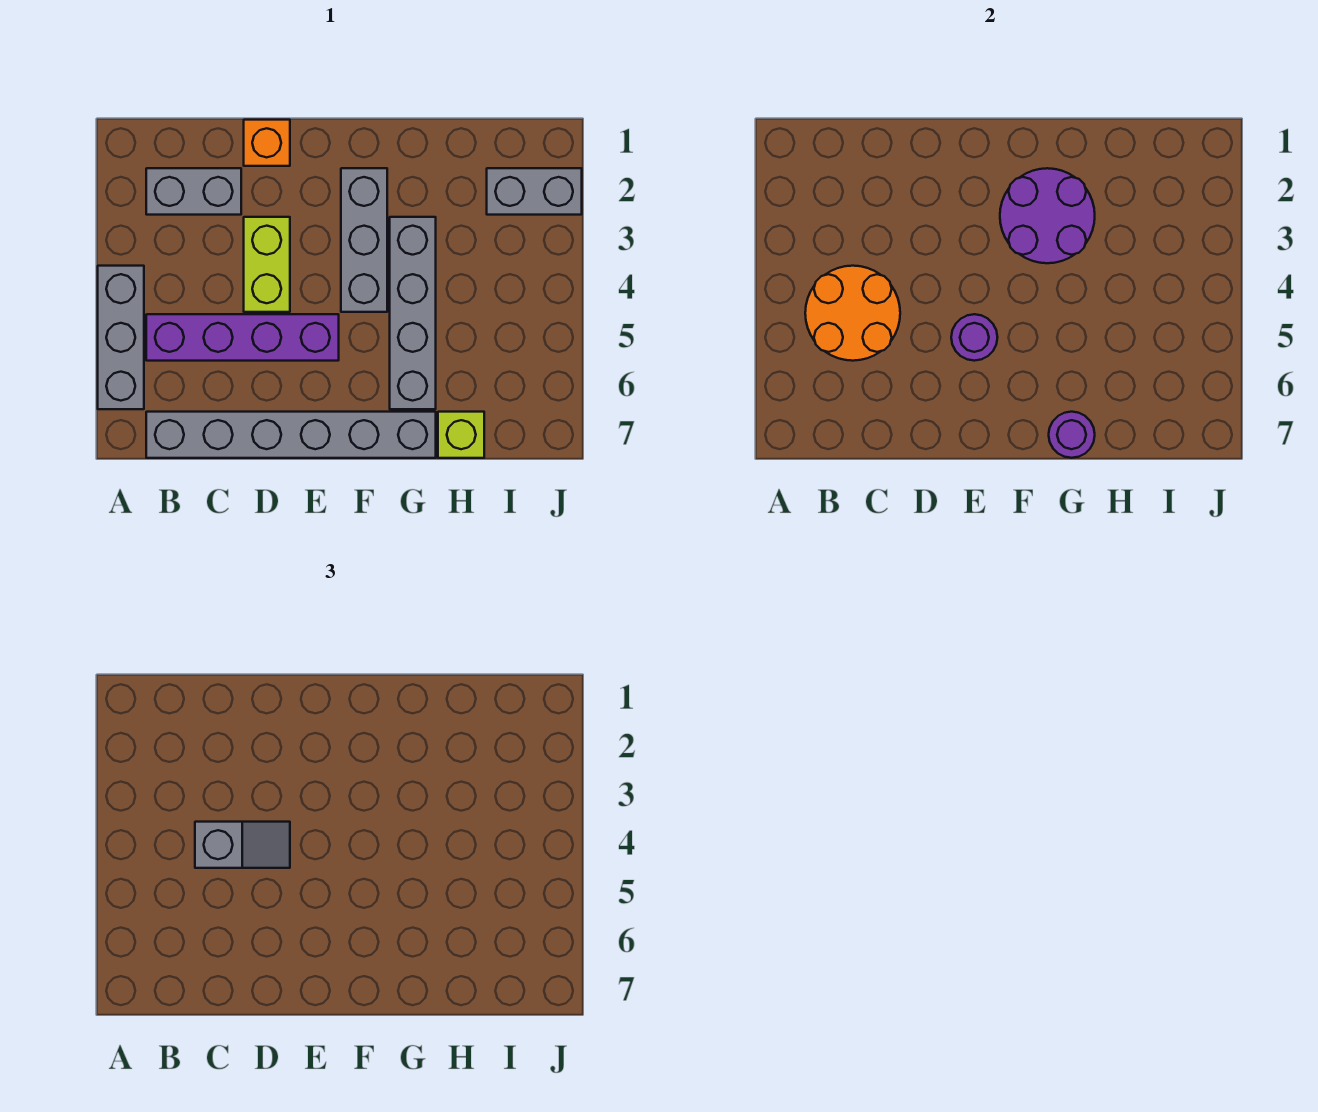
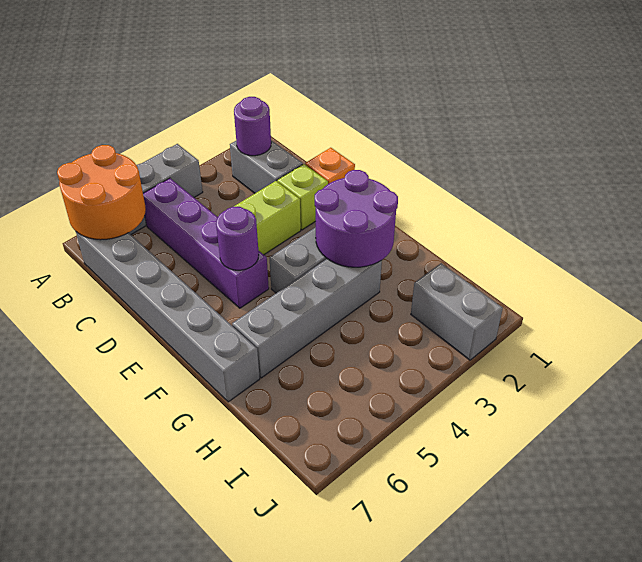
orange 2x2 round brick [805,266,900,361] -> orange 2x2 round brick moved to [57,145,146,240]
grey 1x2 slope [195,822,290,868] -> none
purple 1x1 round brick [1049,412,1095,458] -> purple 1x1 round brick moved to [234,97,271,156]
lime 1x1 brick [438,412,484,458] -> lime 1x1 brick moved to [277,164,328,230]

